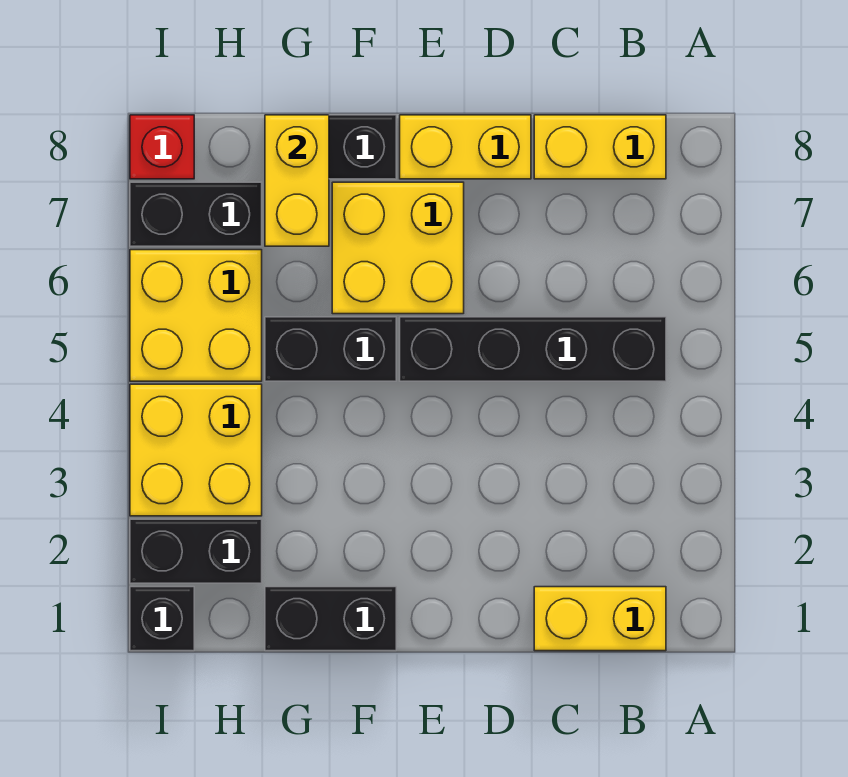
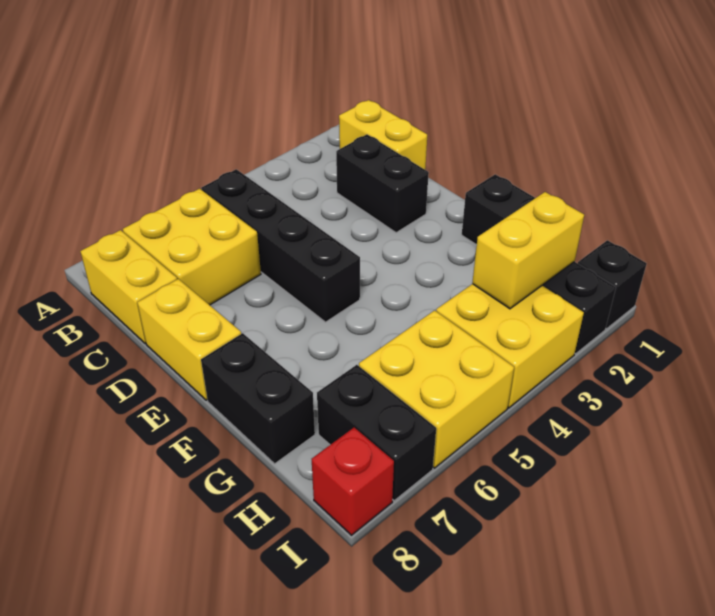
yellow 2x2 brick [332,182,464,314] -> yellow 2x2 brick moved to [123,189,261,305]
black 1x2 brick [265,317,396,381] -> black 1x2 brick moved to [336,134,429,233]
yellow 1x2 brick [265,115,329,246] -> yellow 1x2 brick moved to [472,192,584,309]

